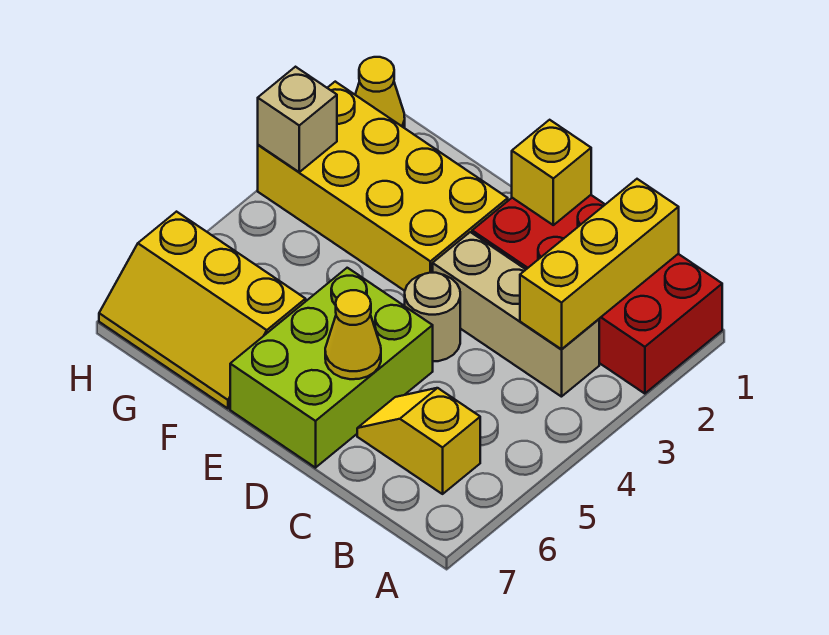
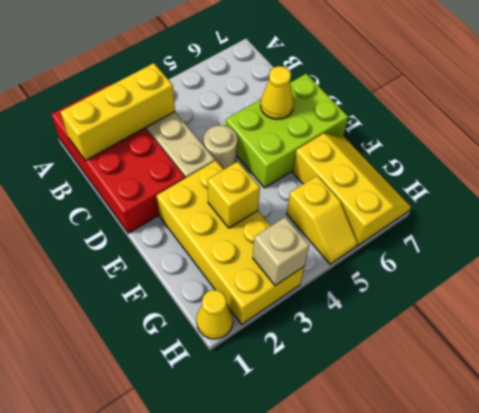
yellow 1x2 slope [357,388,480,494] -> yellow 1x2 slope moved to [287,175,358,264]
yellow 1x1 brick [512,120,591,225] -> yellow 1x1 brick moved to [207,161,260,228]

